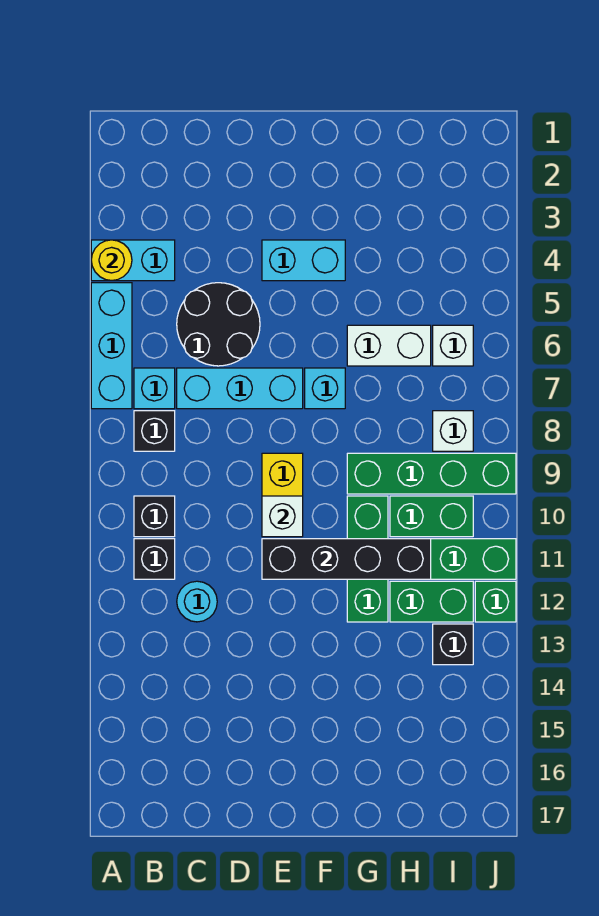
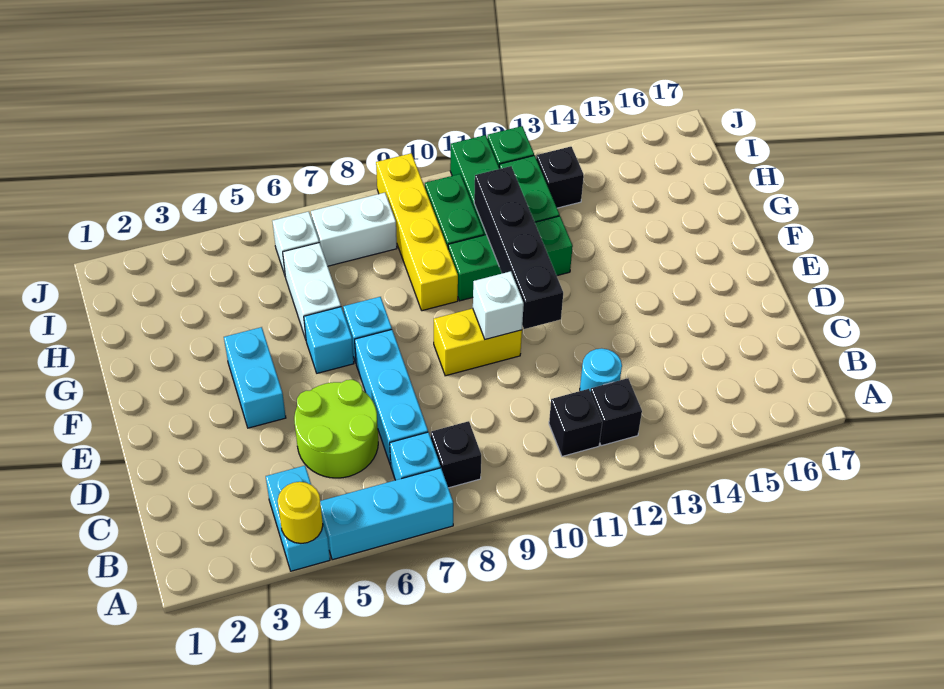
black 1x1 brick [134,496,175,537] -> black 1x1 brick moved to [590,378,642,446]
black 2x2 round brick [177,283,260,366] -> lime 2x2 round brick [294,380,378,478]
none -> cyan 1x1 brick [304,307,354,373]
green 1x4 brick [347,453,516,494] -> yellow 1x4 brick [376,153,458,311]
white 1x1 brick [433,411,473,451] -> white 1x2 brick [311,193,397,266]

